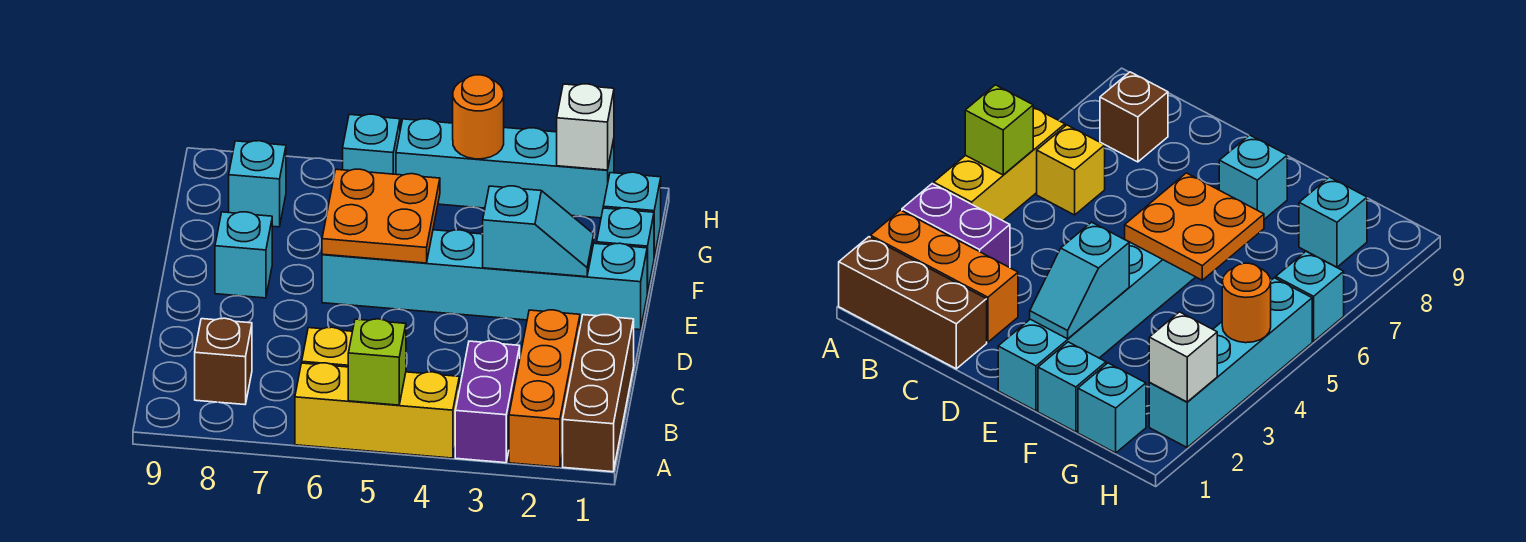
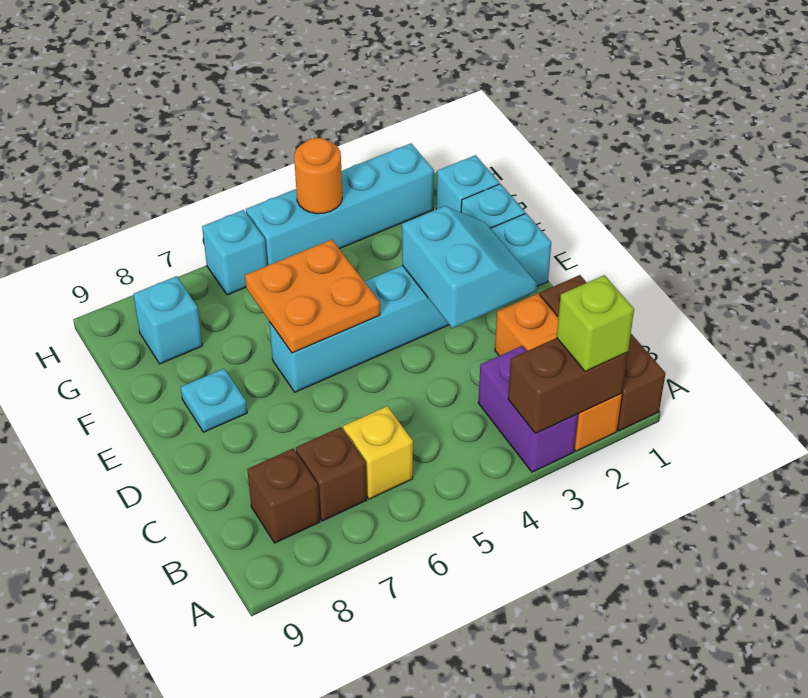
none -> brown 1x2 brick [508,338,628,434]
yellow 1x3 brick [295,363,459,458] -> none
lime 1x1 brick [348,319,406,405] -> lime 1x1 brick moved to [557,275,634,372]
none -> brown 1x1 brick [296,427,367,521]
cyan 1x2 slope [483,186,594,277] -> cyan 2x2 slope [402,206,537,328]
cyan 1x1 brick [215,212,272,298] -> cyan 1x1 plate [181,369,247,432]
white 1x1 brick [557,84,614,170] -> none

